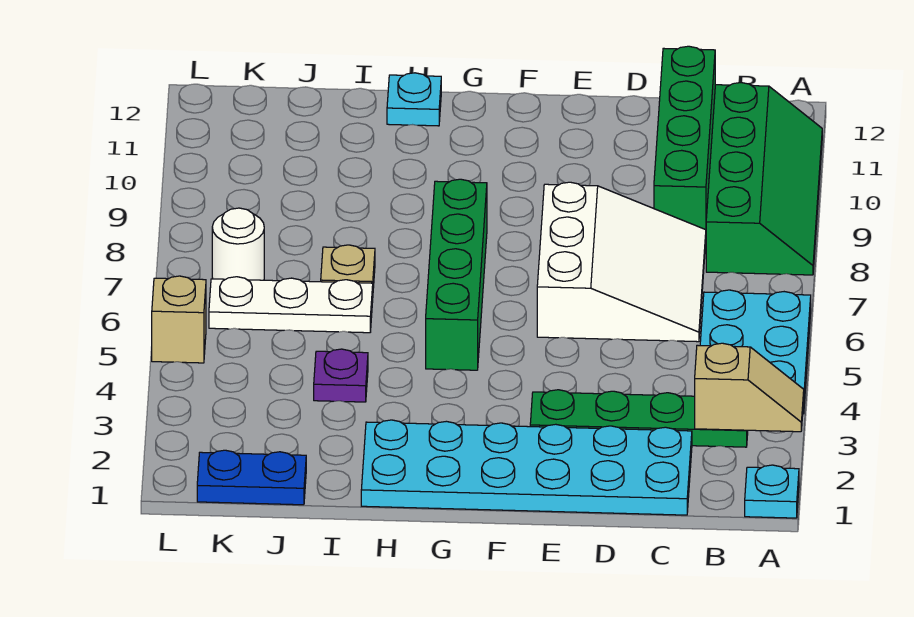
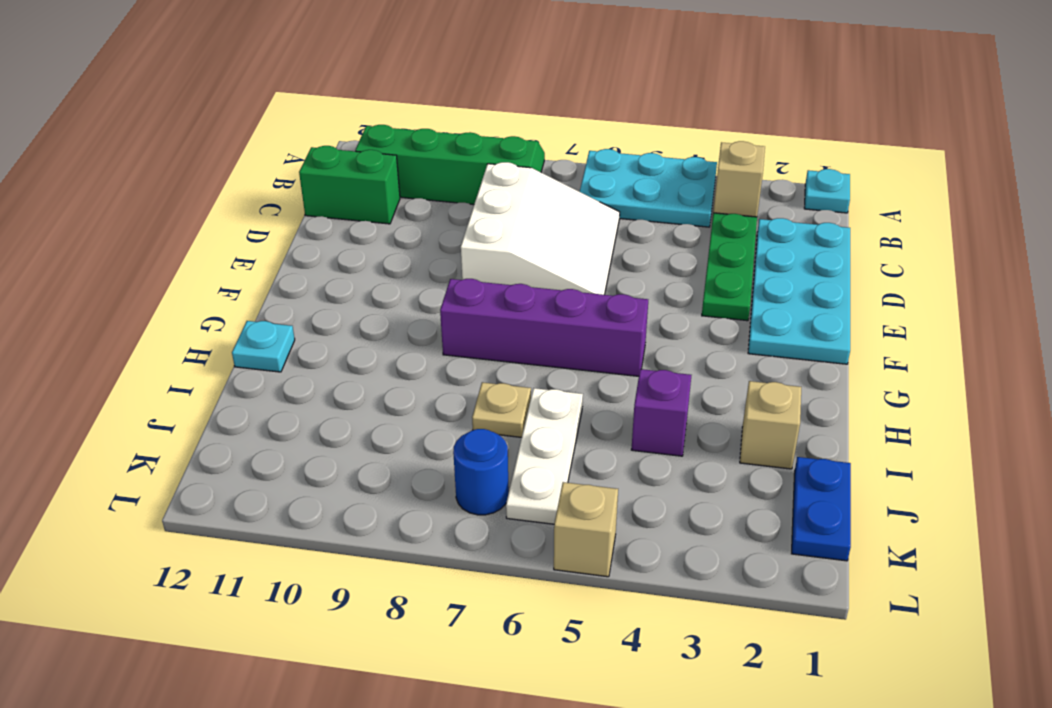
cyan 2x6 plate [361,420,692,515] -> cyan 2x4 plate [748,218,850,364]
white 3x3 slope [537,182,706,342] -> white 3x3 slope turned to [461,162,620,295]
green 1x4 brick [654,46,715,230] -> green 1x2 brick [299,146,400,224]
green 1x4 brick [426,179,487,370] -> purple 1x4 brick [440,279,648,376]
none -> tan 1x1 brick [740,381,801,469]
purple 1x1 plate [314,349,368,402] -> purple 1x1 brick [631,369,691,456]
white 1x1 round brick [212,208,264,280] -> blue 1x1 round brick [453,429,509,515]

